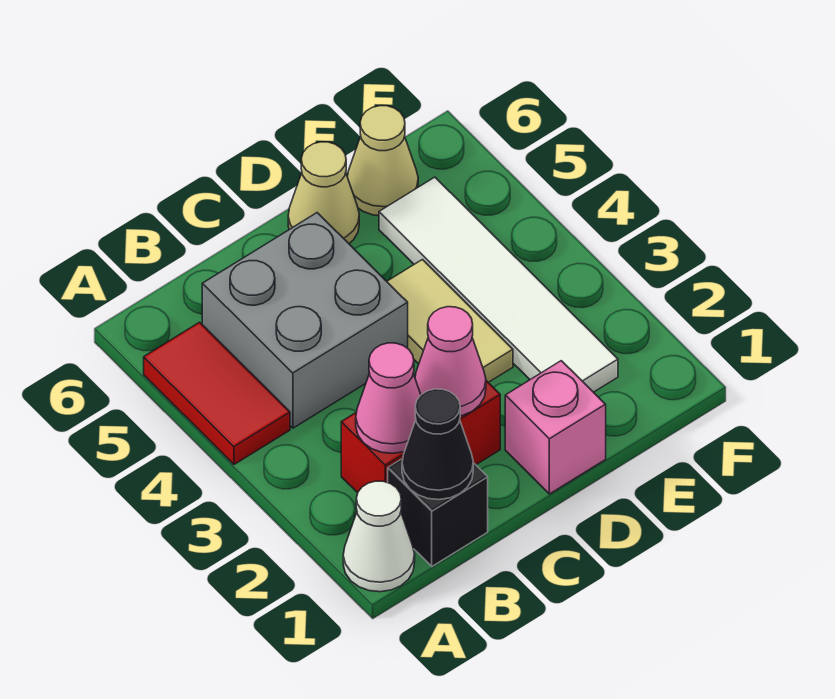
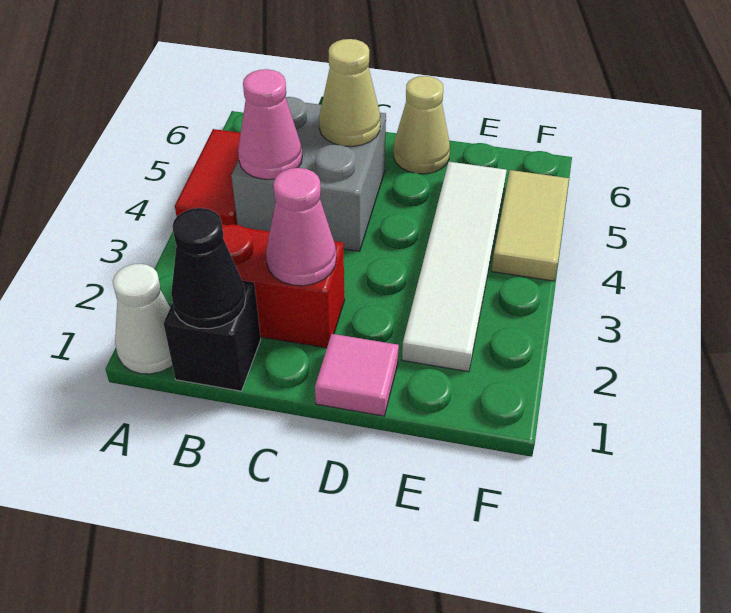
pink 1x1 cone [356,343,421,453] -> pink 1x1 cone moved to [238,69,302,179]
pink 1x1 brick [505,361,606,494] -> pink 1x1 tile [315,334,399,416]
tan 1x2 tile [387,260,513,382] -> tan 1x2 tile moved to [492,170,569,281]
tan 1x1 cone [348,106,418,216] -> tan 1x1 cone moved to [319,39,380,146]

